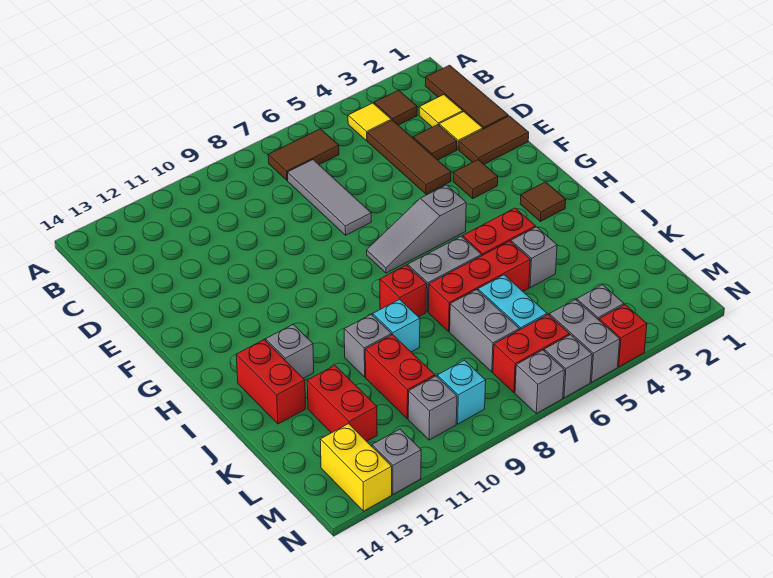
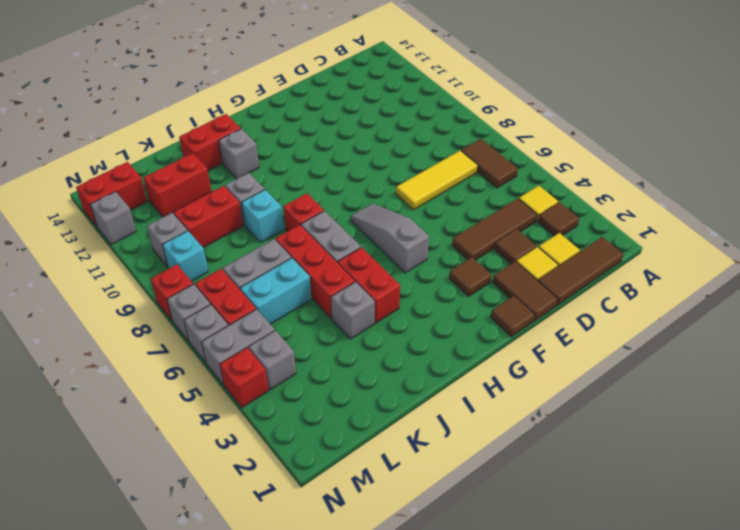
grey 1x3 tile [288,160,371,235] -> yellow 1x3 tile [396,150,478,210]
brown 1x1 tile [520,182,566,222] -> brown 1x1 tile moved to [491,296,535,337]
yellow 1x2 brick [320,424,392,511] -> red 1x2 brick [76,162,147,226]
none -> red 1x1 brick [151,264,193,321]

